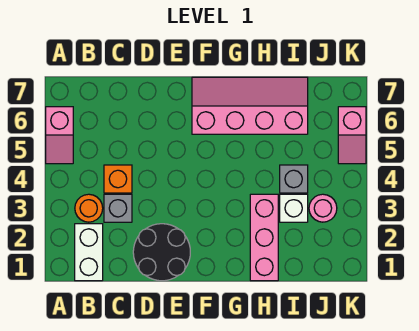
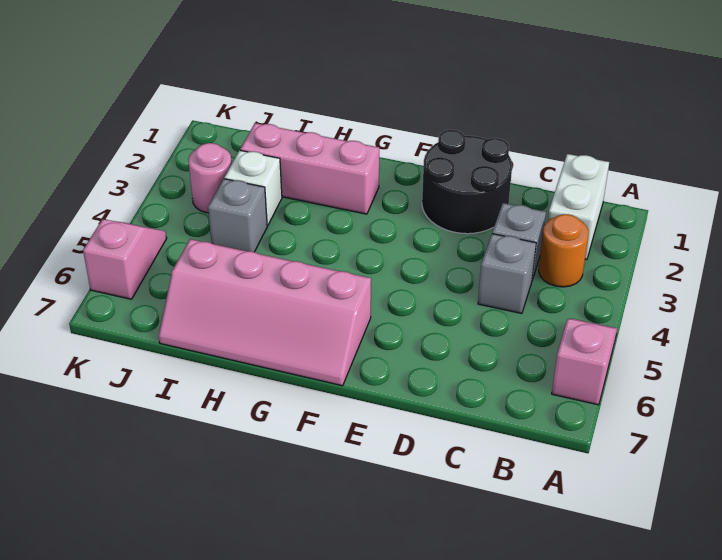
orange 1x1 brick [104,165,132,193] -> grey 1x1 brick [478,234,536,314]
pink 1x3 brick [250,194,278,281] -> pink 1x3 brick turned to [240,123,379,214]

